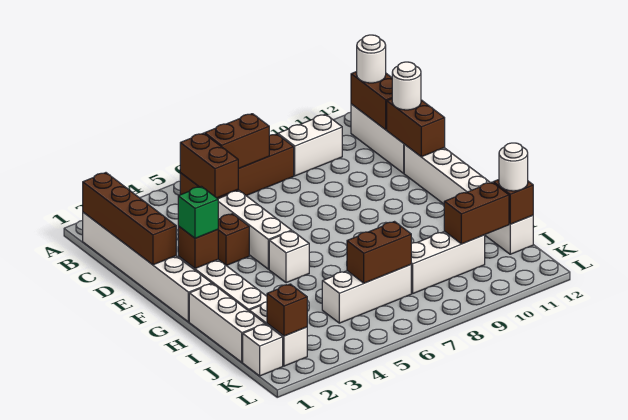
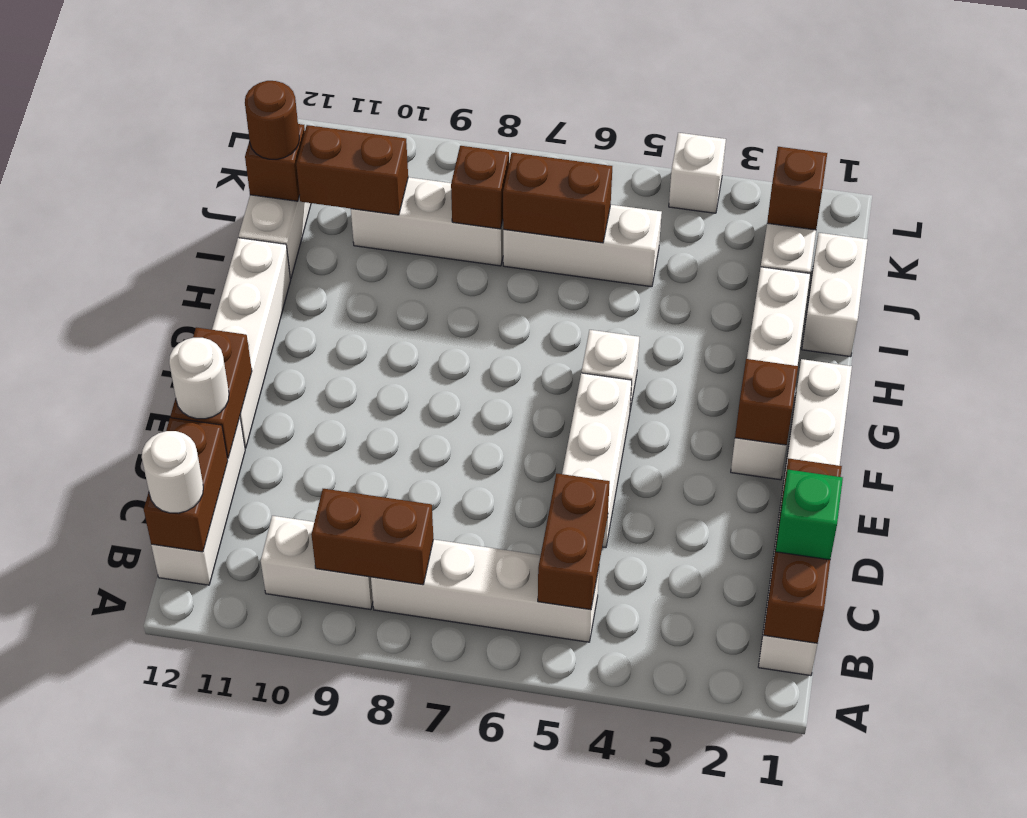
brown 1x4 brick [83,173,176,265] -> brown 1x3 brick [764,459,842,643]
brown 1x4 brick [180,134,294,199] -> white 1x4 brick [371,539,599,642]
brown 1x2 brick [205,114,269,169] -> brown 1x2 brick moved to [311,489,433,585]
brown 1x1 brick [218,214,249,266] -> brown 1x1 brick moved to [451,146,509,229]
green 1x1 brick [178,186,218,238] -> green 1x1 brick moved to [776,470,843,560]
white 1x3 brick [189,284,265,362] -> white 1x2 brick [802,233,868,357]
white 1x1 round brick [499,143,528,191] -> brown 1x1 round brick [245,81,299,159]
white 1x1 brick [243,324,283,376] -> white 1x1 brick moved to [669,133,726,213]

